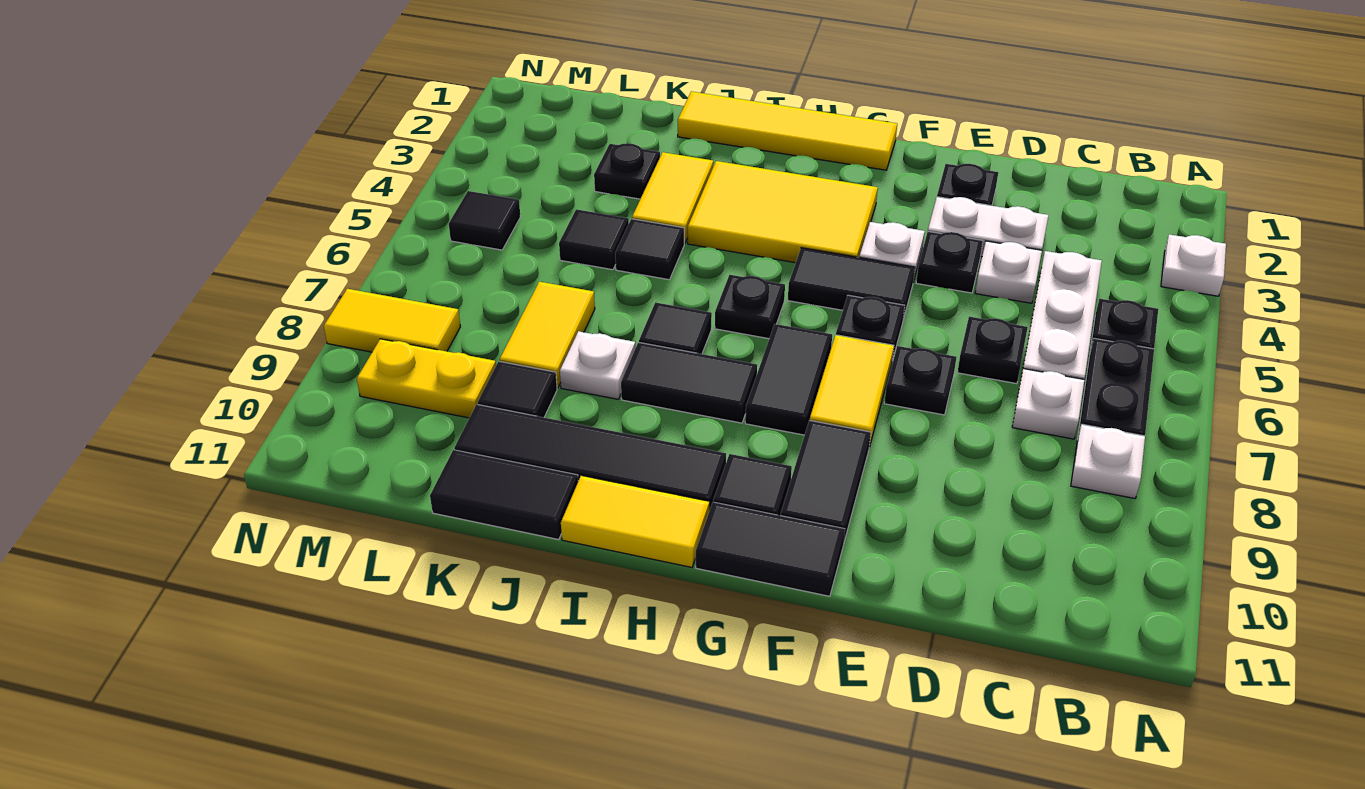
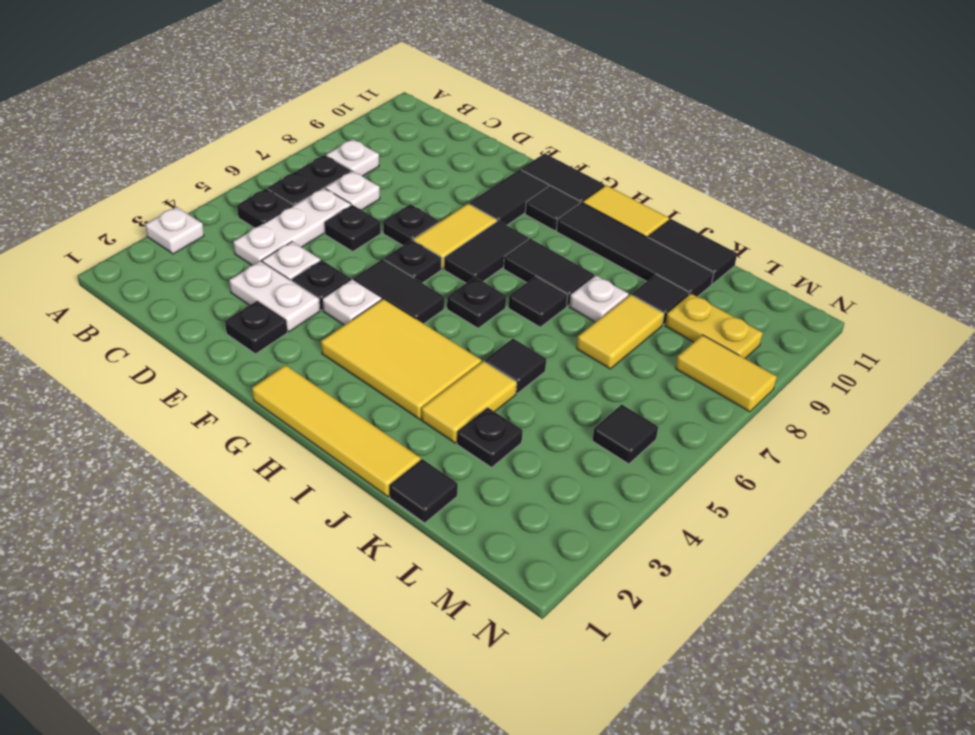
black 1x1 tile [559,209,629,270] -> black 1x1 tile moved to [389,459,458,523]

